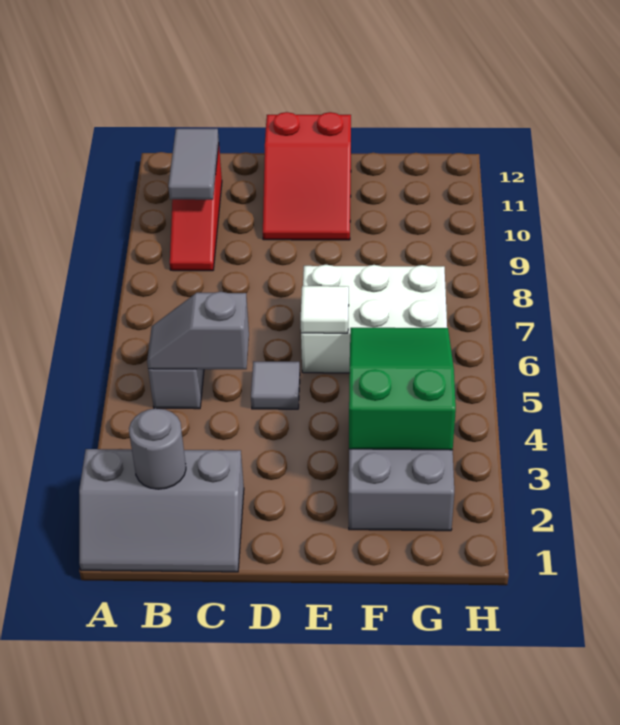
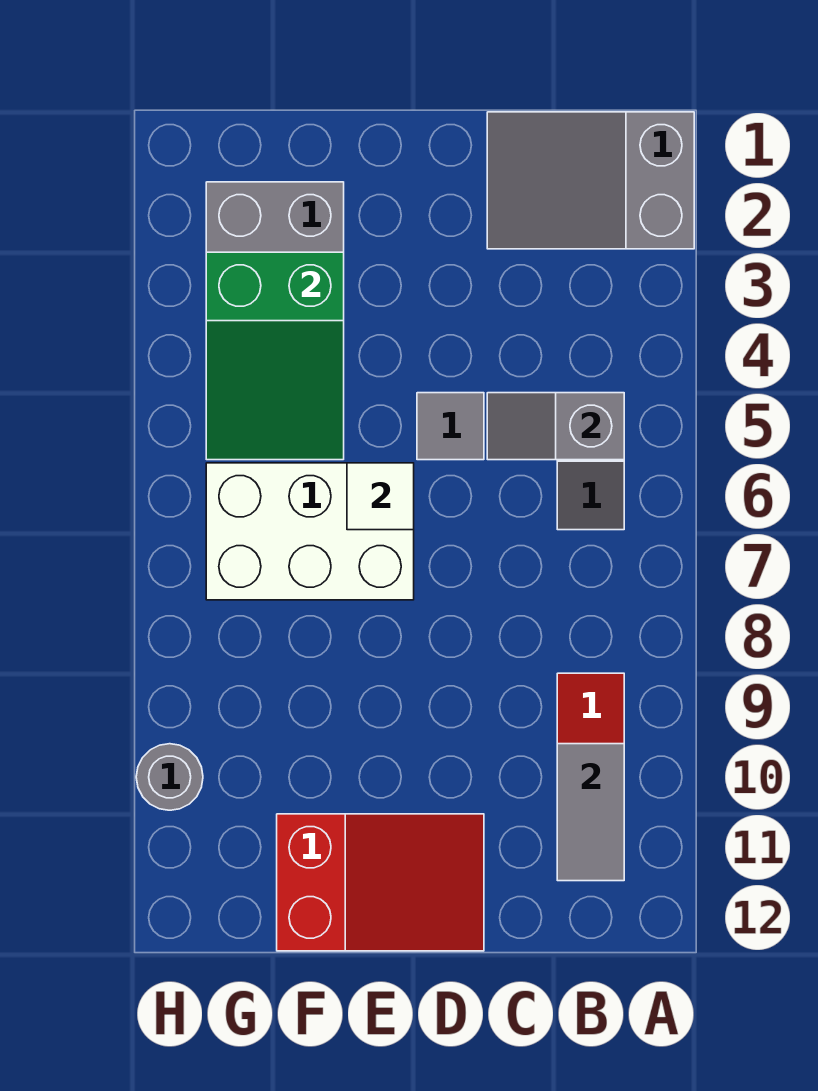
grey 2x3 slope [79,449,244,572] -> grey 2x3 slope turned to [487,112,694,249]
grey 1x1 round brick [129,408,186,489] -> grey 1x1 round brick moved to [136,744,203,810]
grey 1x2 slope [147,292,249,369] -> grey 1x2 slope turned to [487,393,624,460]
red 2x3 slope [263,112,351,240] -> red 2x3 slope turned to [277,814,484,951]

